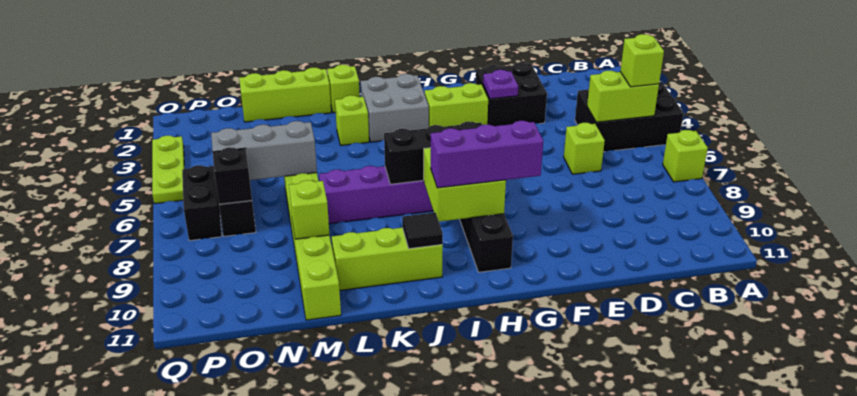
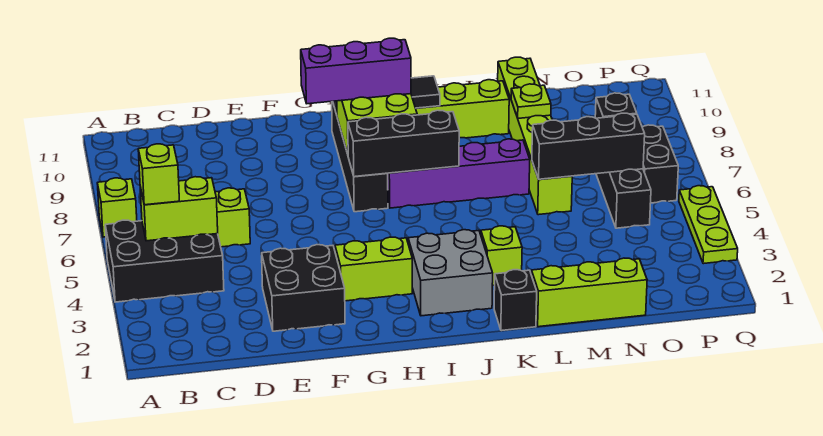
purple 1x1 plate [483,70,518,99] -> none
lime 1x1 brick [327,65,360,113] -> black 1x1 brick [494,270,537,331]
grey 1x3 brick [211,121,317,180] -> black 1x3 brick [532,113,645,179]
lime 1x1 brick [289,180,330,239] -> lime 1x1 plate [511,84,551,118]

